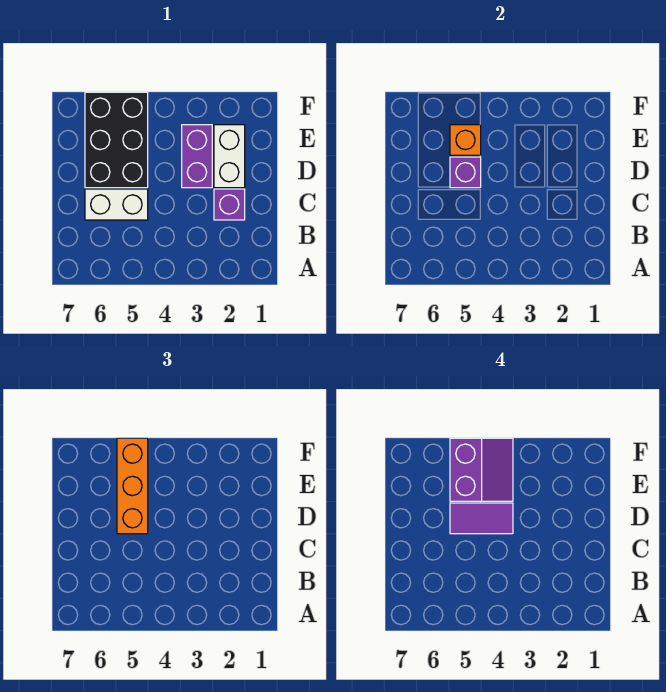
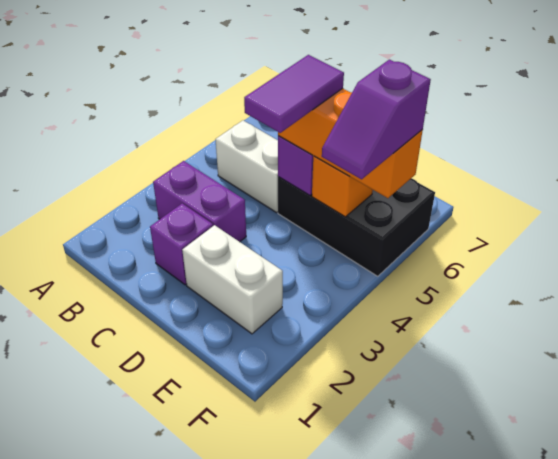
white 1x2 brick [85,189,148,220] -> white 1x2 brick turned to [215,120,278,213]
purple 1x2 brick [182,125,212,188] -> purple 1x2 brick moved to [153,161,246,242]
purple 2x2 slope [450,438,513,501] -> purple 1x2 slope [322,60,431,179]

